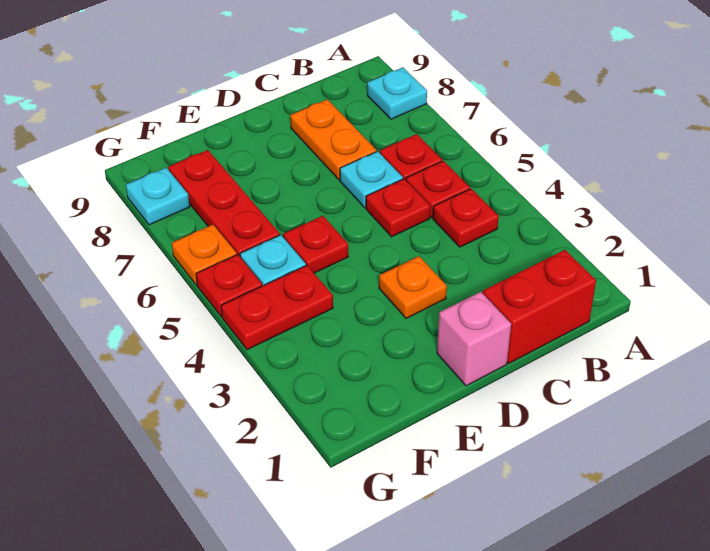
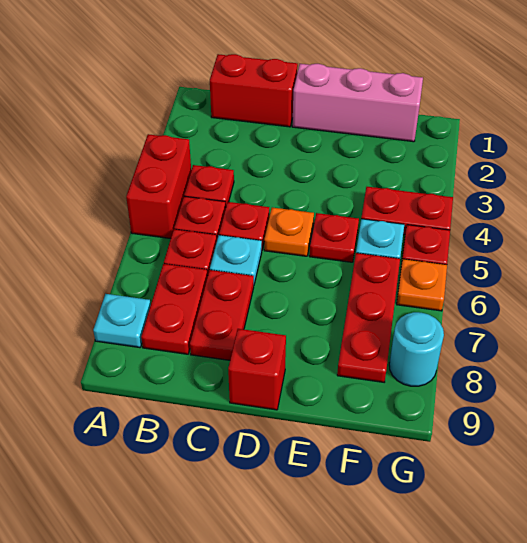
none -> red 1x2 brick [126,134,191,239]
none -> red 1x2 plate [141,264,208,354]
orange 1x2 plate [290,99,377,180] -> red 1x2 plate [190,270,254,360]
pink 1x1 brick [437,292,511,386] -> pink 1x3 brick [292,64,423,142]
orange 1x1 plate [379,256,447,318] -> orange 1x1 plate moved to [264,208,314,256]
none -> red 1x1 brick [228,329,286,410]
cyan 1x1 plate [126,168,190,225] -> cyan 1x1 round brick [389,312,444,386]

